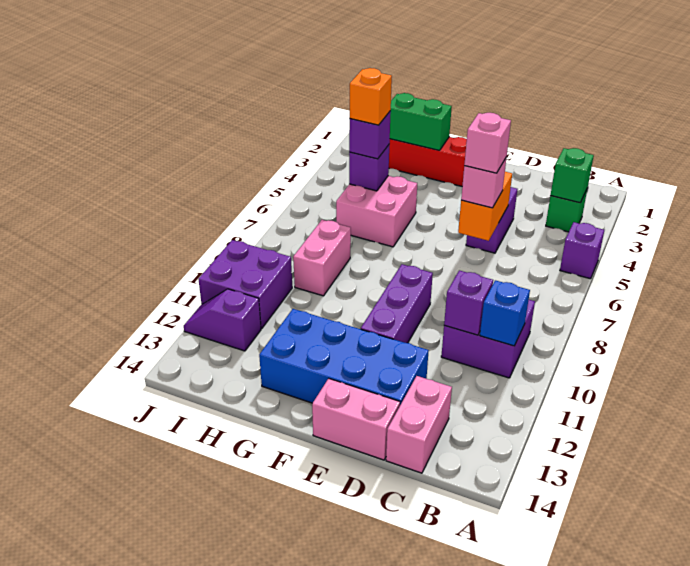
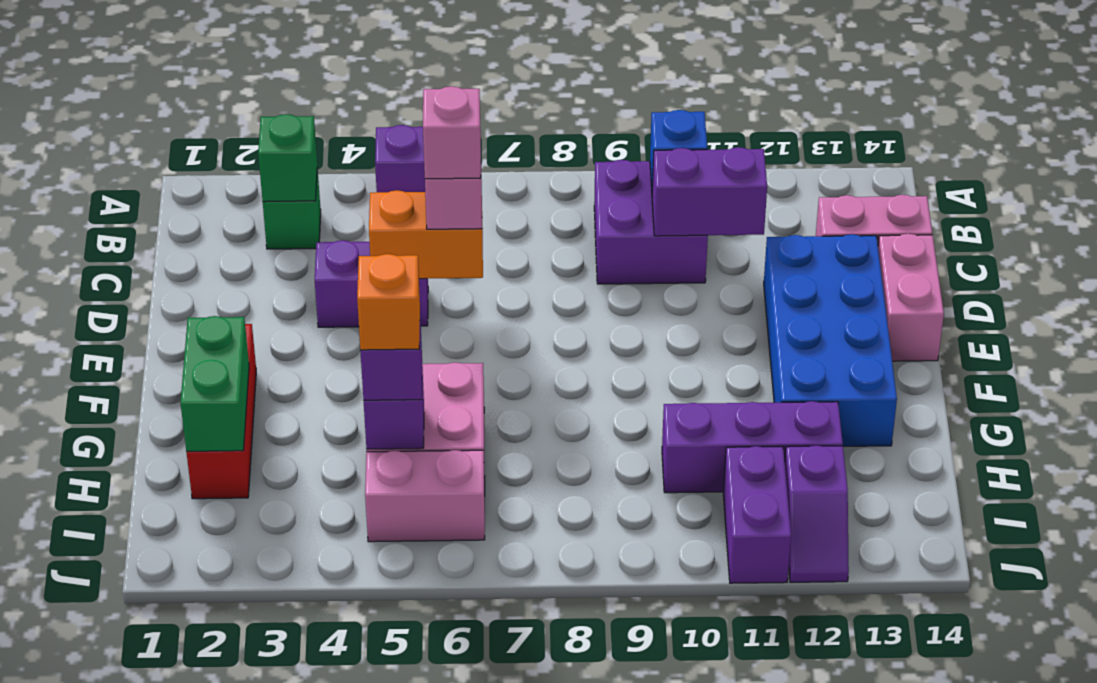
purple 1x1 brick [444,270,493,335] -> purple 1x2 brick [652,147,767,236]
purple 1x3 brick [361,264,433,343] -> purple 1x3 brick moved to [662,401,843,493]
pink 1x2 brick [293,220,351,296] -> pink 1x2 brick moved to [365,450,485,542]
purple 2x2 brick [198,240,292,329] -> purple 1x2 brick [723,446,791,583]

